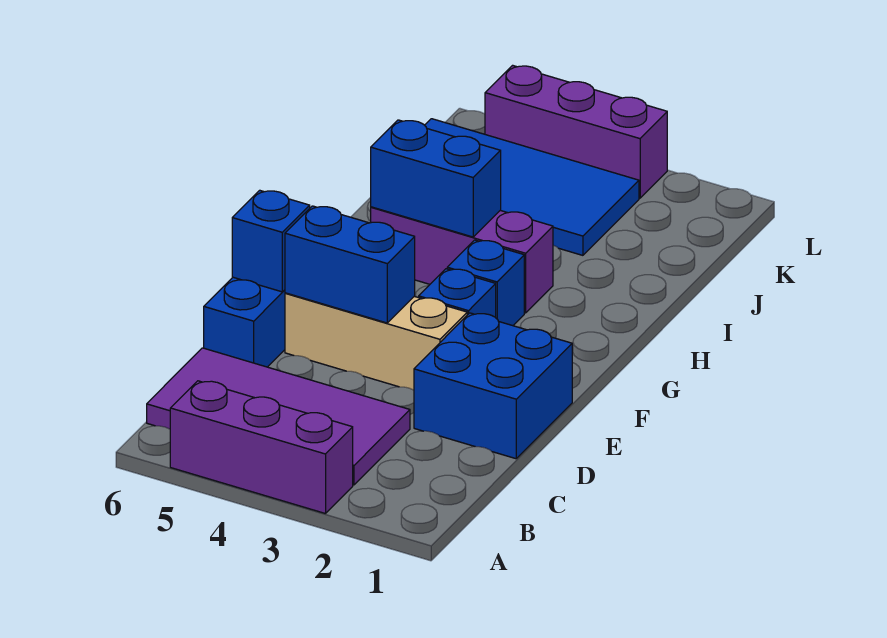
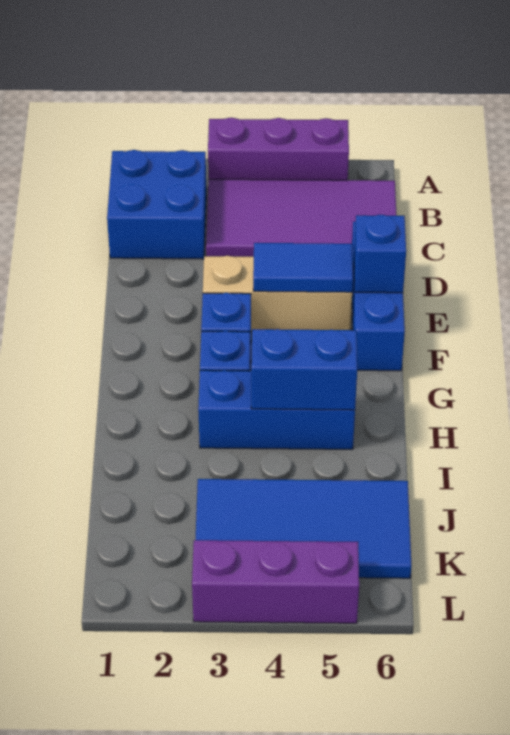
blue 2x2 brick [414,313,572,459] -> blue 2x2 brick moved to [107,150,206,259]
blue 1x2 brick [285,206,415,323] -> blue 1x2 tile [253,243,353,292]
purple 1x3 brick [371,207,553,313] -> blue 1x3 brick [198,370,355,449]

